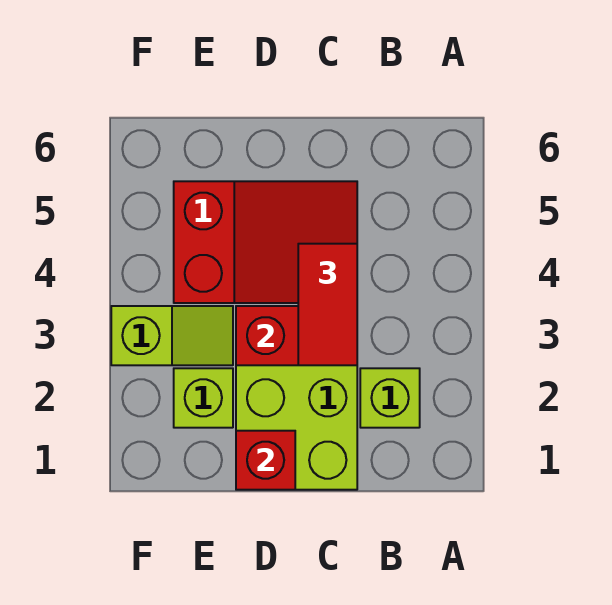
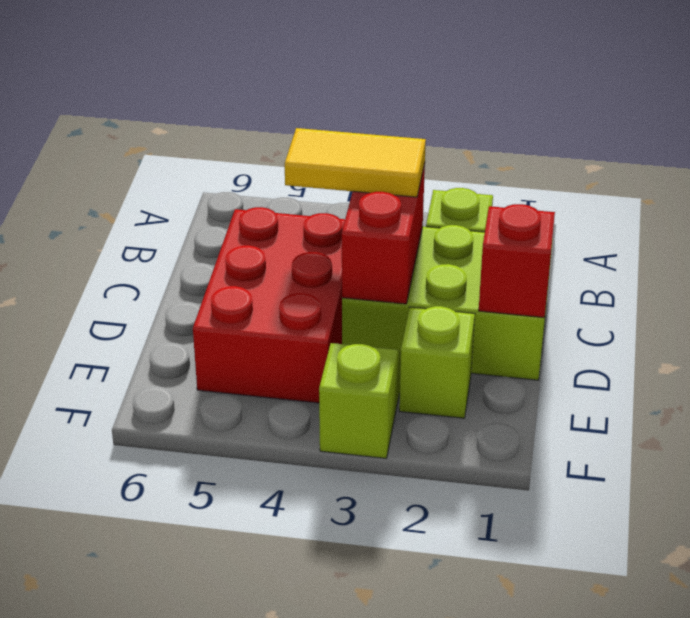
red 1x2 tile [298,244,357,365] -> yellow 1x2 tile [285,128,426,197]
red 2x3 slope [174,181,357,303] -> red 2x3 brick [193,207,345,403]

